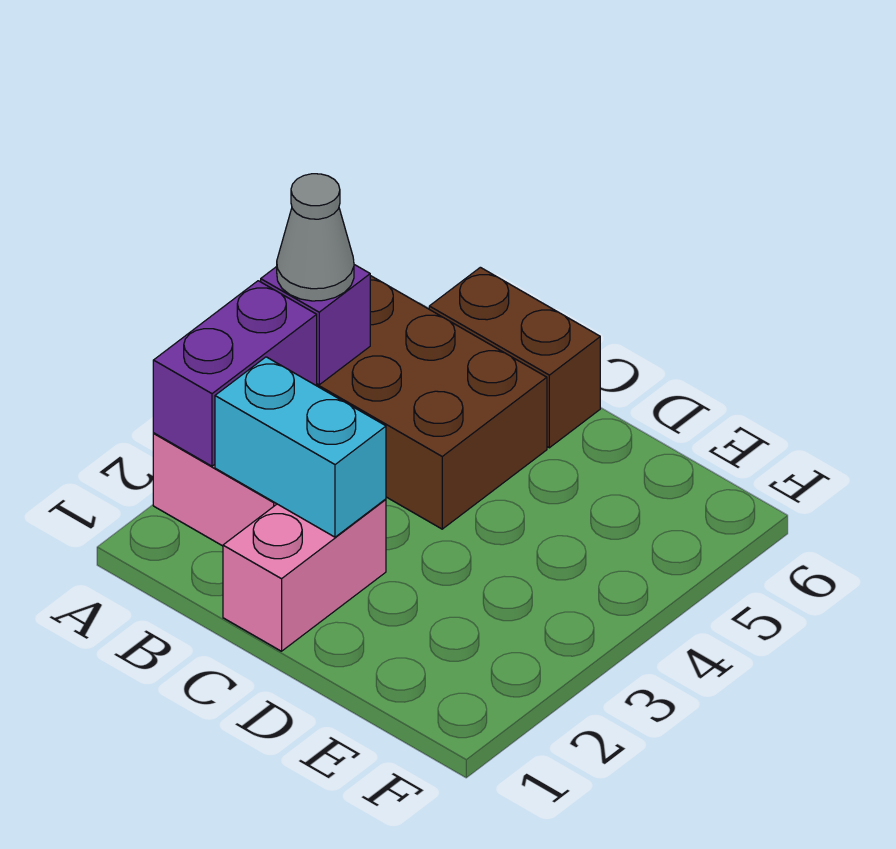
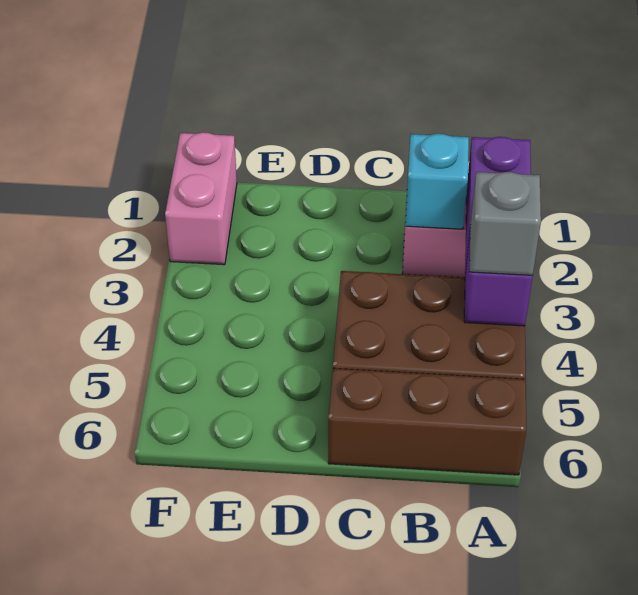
grey 1x1 cone [277,174,354,301] -> grey 1x1 brick [470,172,541,275]
cyan 1x2 brick [215,357,386,537] -> cyan 1x1 brick [405,134,469,229]
brown 1x2 brick [429,267,600,448] -> brown 1x3 brick [328,368,526,475]
pink 1x2 brick [223,499,386,651] -> pink 1x2 brick moved to [165,132,237,265]

